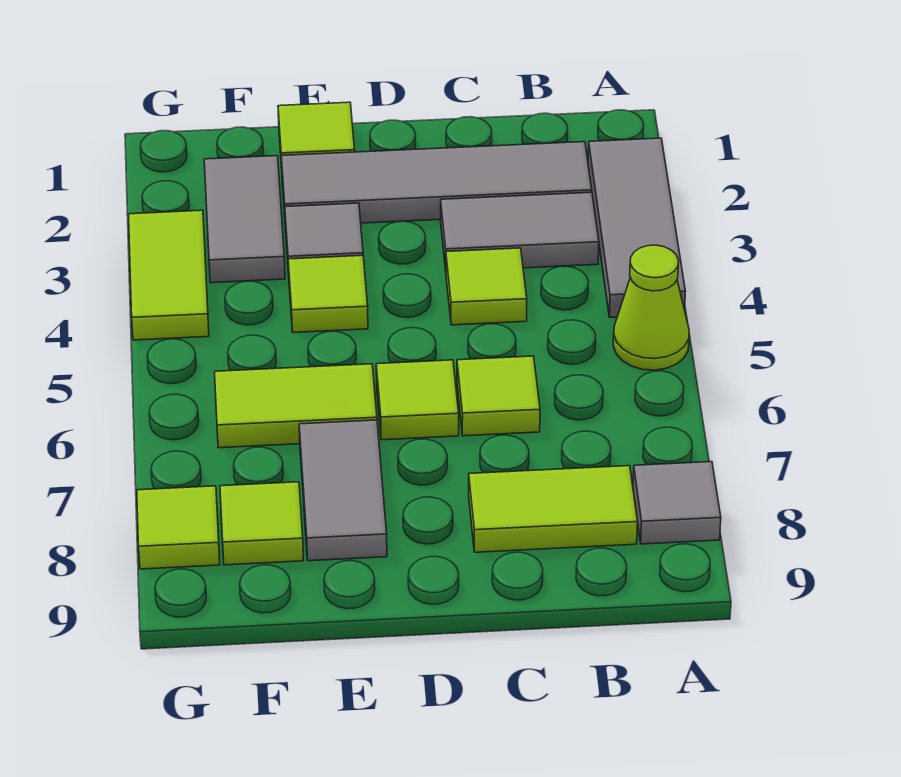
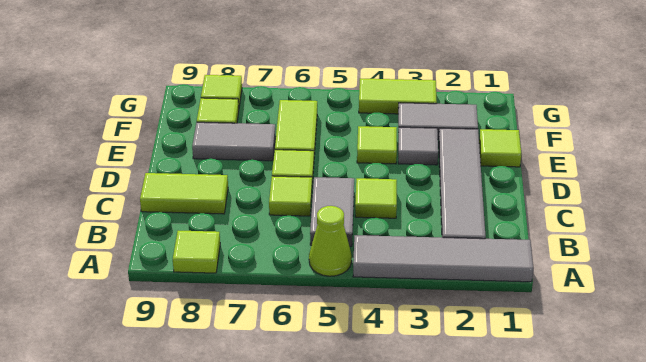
grey 1x3 tile [588,138,685,317] -> grey 1x4 tile [353,235,533,282]
grey 1x1 tile [633,462,721,544] -> lime 1x1 tile [173,231,220,273]
grey 1x2 tile [441,192,599,270] -> grey 1x2 tile moved to [310,177,354,246]
lime 1x2 tile [469,466,638,552] -> lime 1x2 tile turned to [140,173,228,214]

